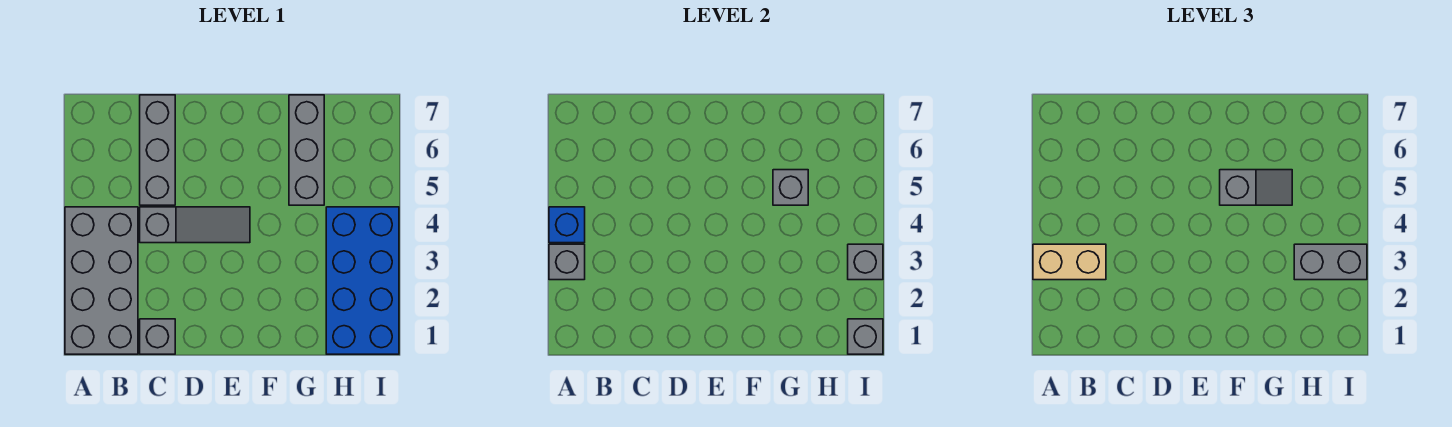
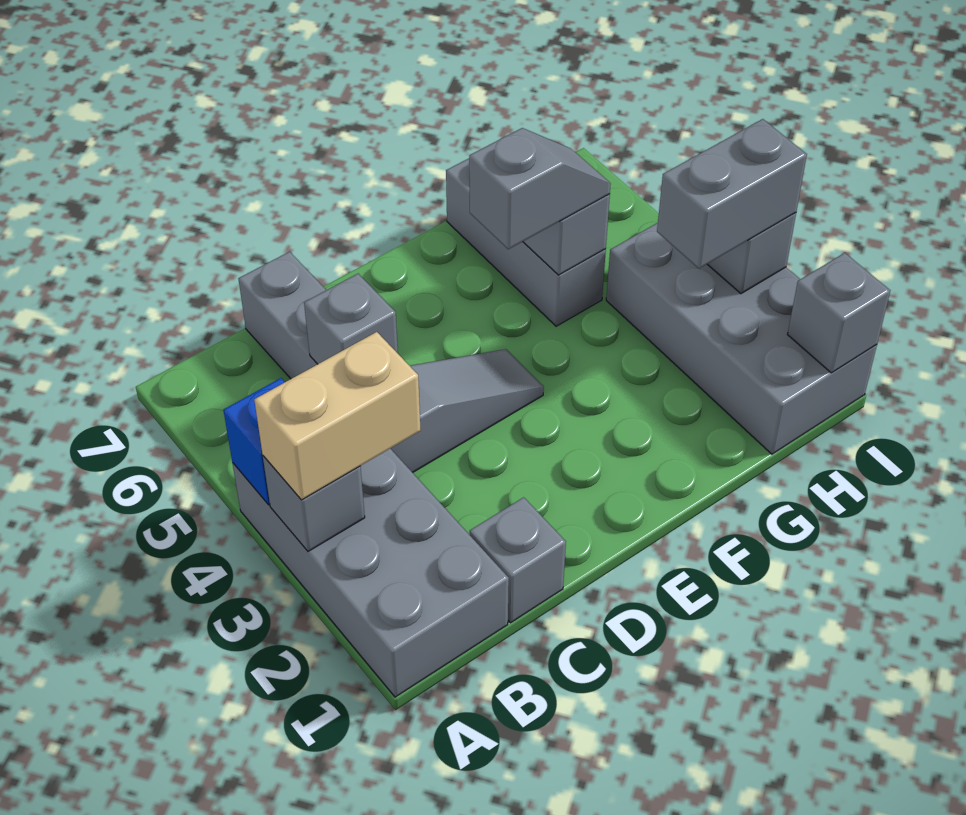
none -> grey 1x1 brick [304,274,398,364]
blue 2x4 brick [326,207,399,354] -> grey 2x4 brick [606,223,877,454]

